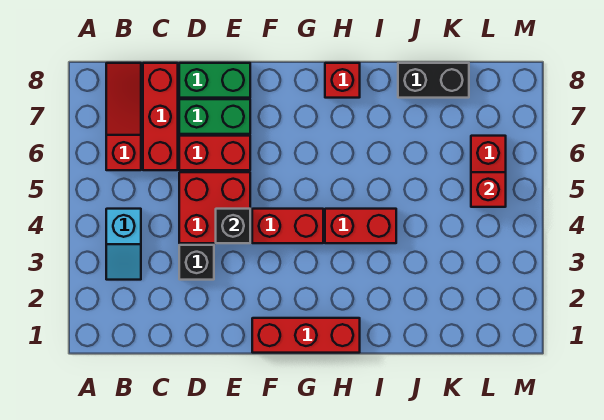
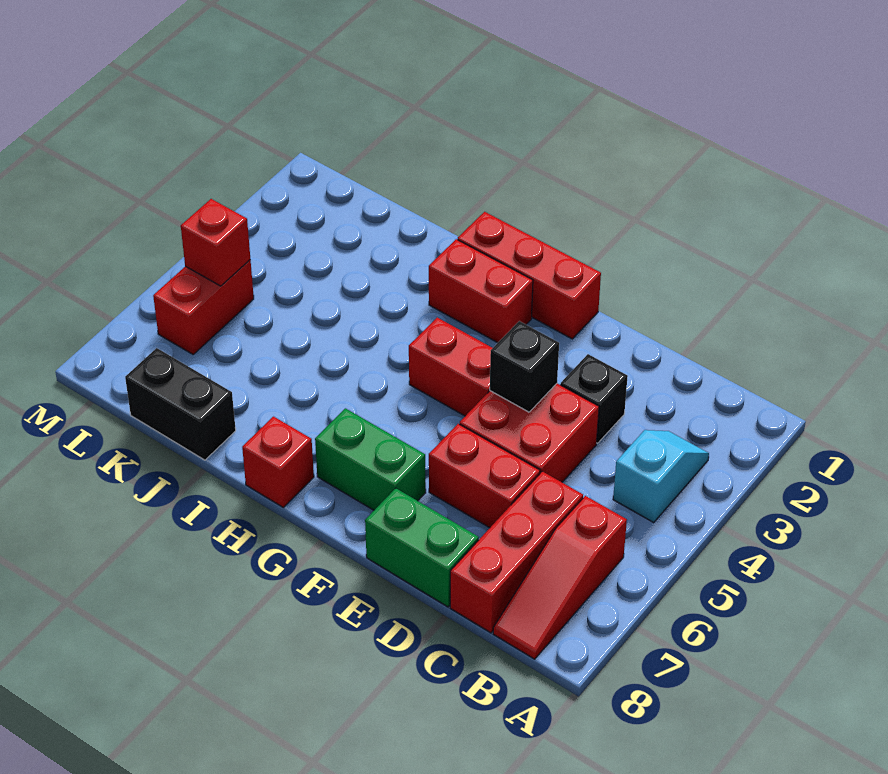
green 1x2 brick [179,99,250,134] -> green 1x2 brick moved to [315,408,426,510]
red 1x2 brick [325,209,396,243] -> red 1x2 brick moved to [429,239,533,343]

